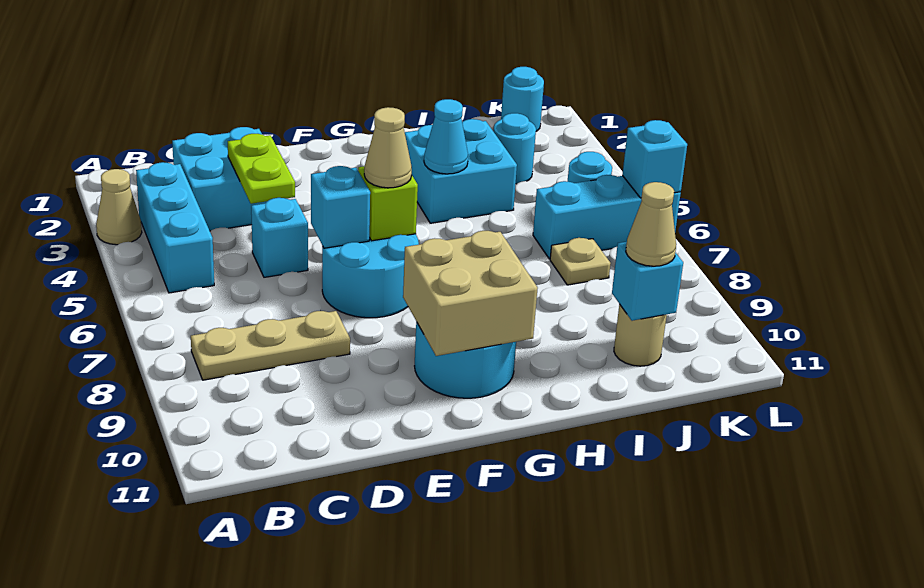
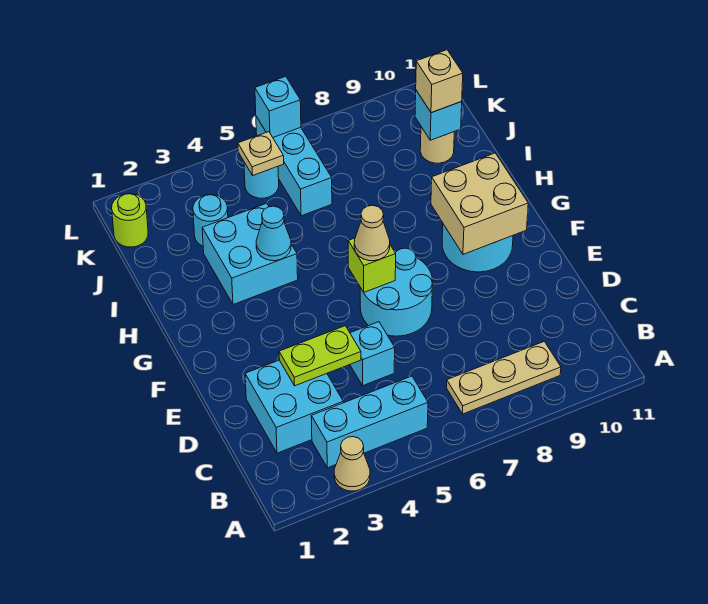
tan 1x3 plate [191,311,350,380] -> tan 1x3 plate turned to [447,341,561,414]
cyan 1x1 brick [311,166,370,248] -> none
tan 1x1 plate [550,238,611,285] -> tan 1x1 plate moved to [238,132,284,175]
tan 1x1 cone [626,182,676,266] -> tan 1x1 brick [416,50,463,113]
cyan 1x1 round brick [501,67,544,132] -> lime 1x1 round brick [112,194,148,247]

